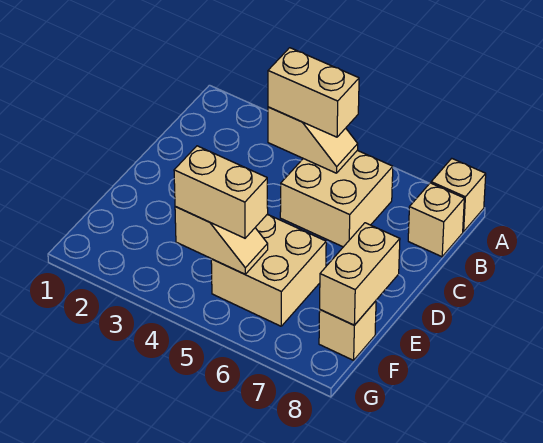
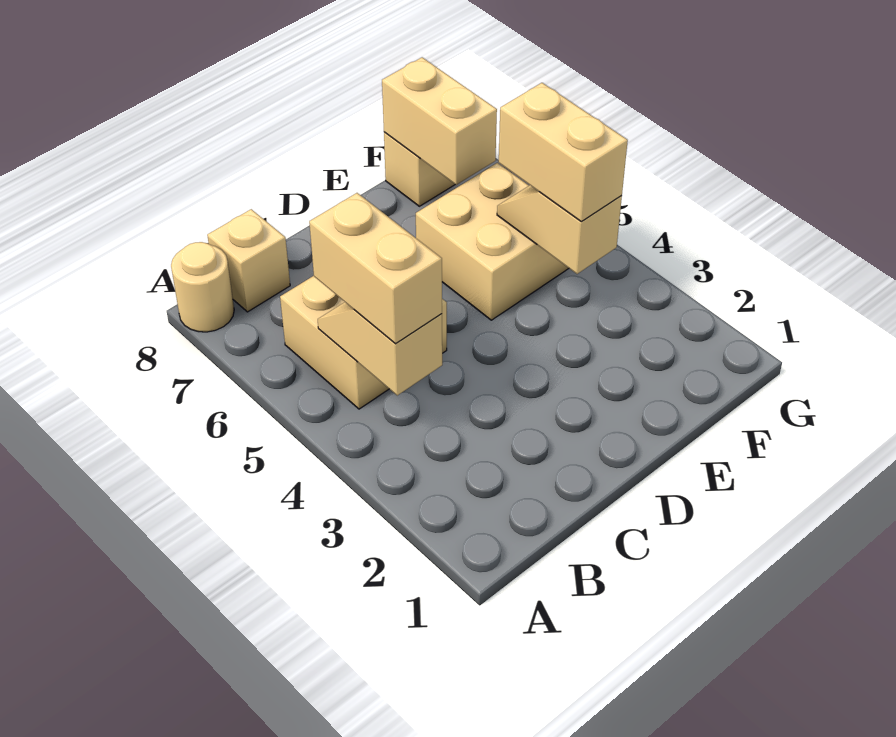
tan 1x1 brick [431,159,486,232] -> tan 1x1 round brick [171,242,234,332]
tan 1x2 brick [320,223,400,325] -> tan 1x2 brick turned to [382,57,497,185]

